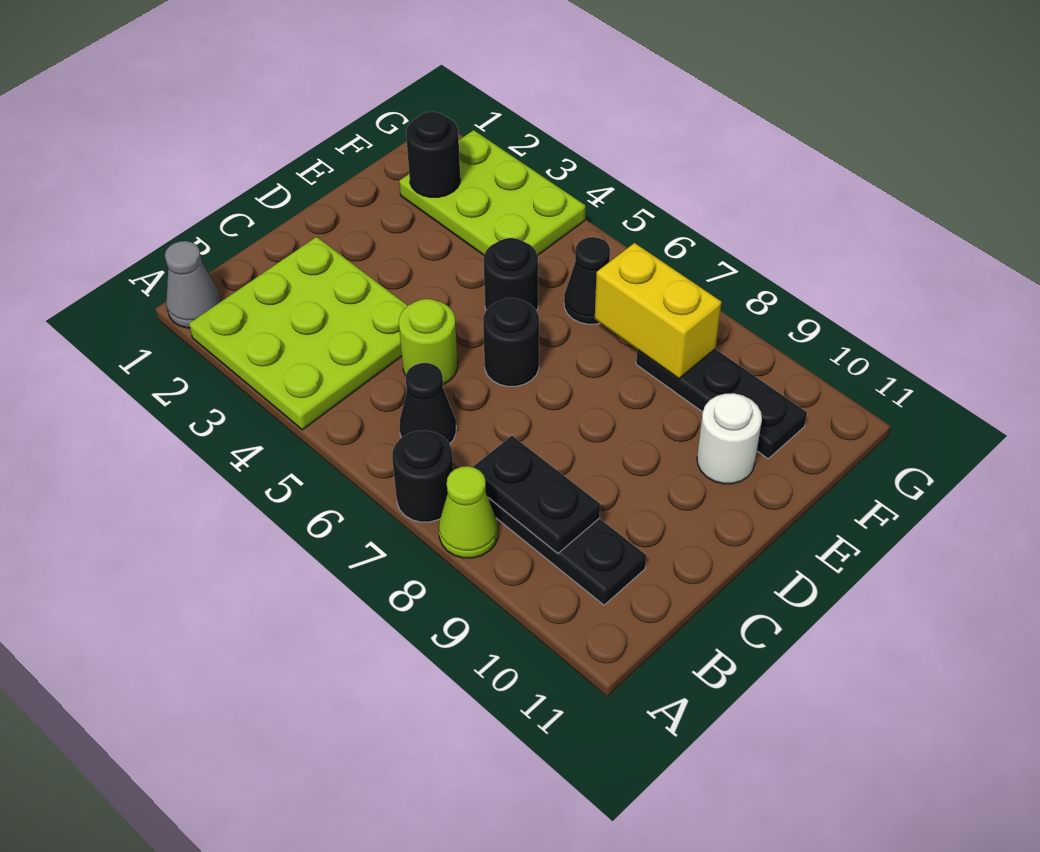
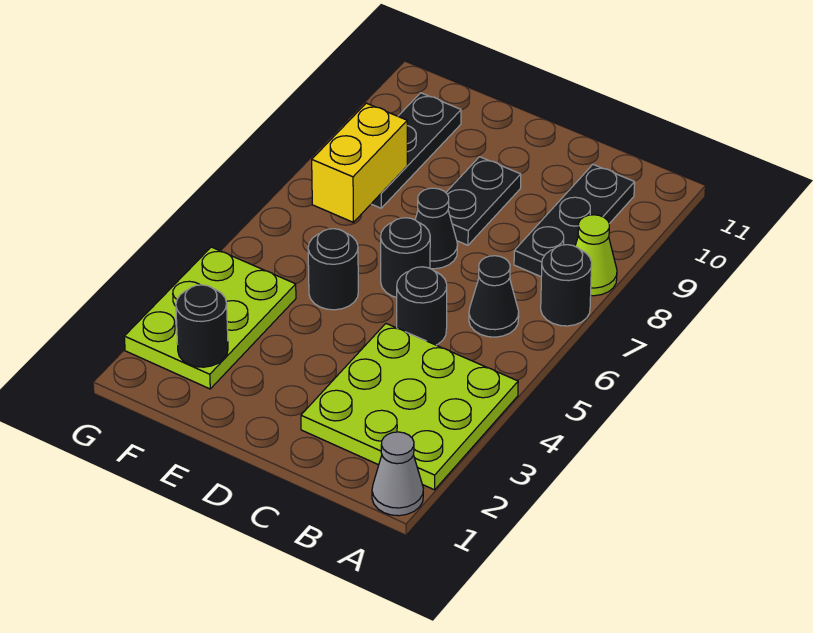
black 1x2 plate [473,436,600,553] -> black 1x2 plate moved to [446,157,521,245]
lime 1x1 round brick [399,299,458,384] -> black 1x1 round brick [397,267,447,345]
white 1x1 round brick [697,393,762,484] -> none
black 1x1 cone [564,237,610,324] -> black 1x1 cone moved to [415,188,458,269]

